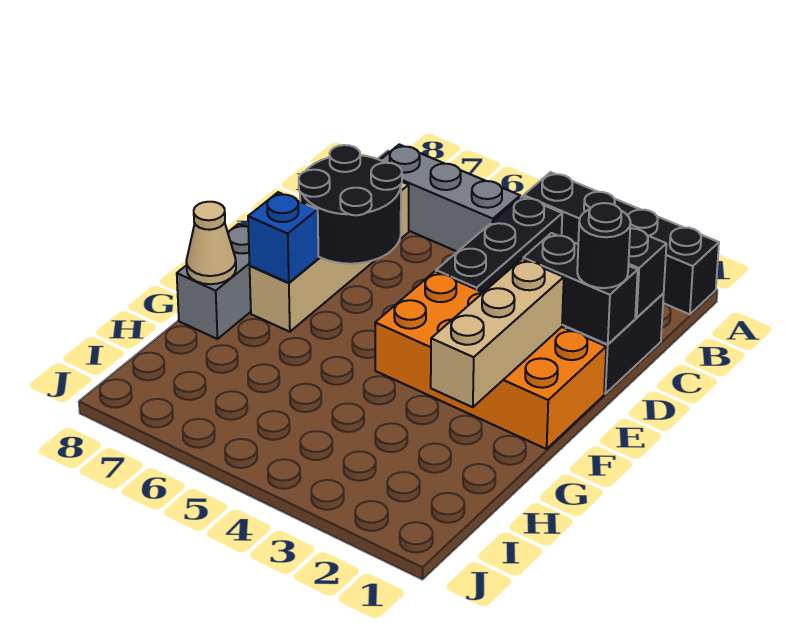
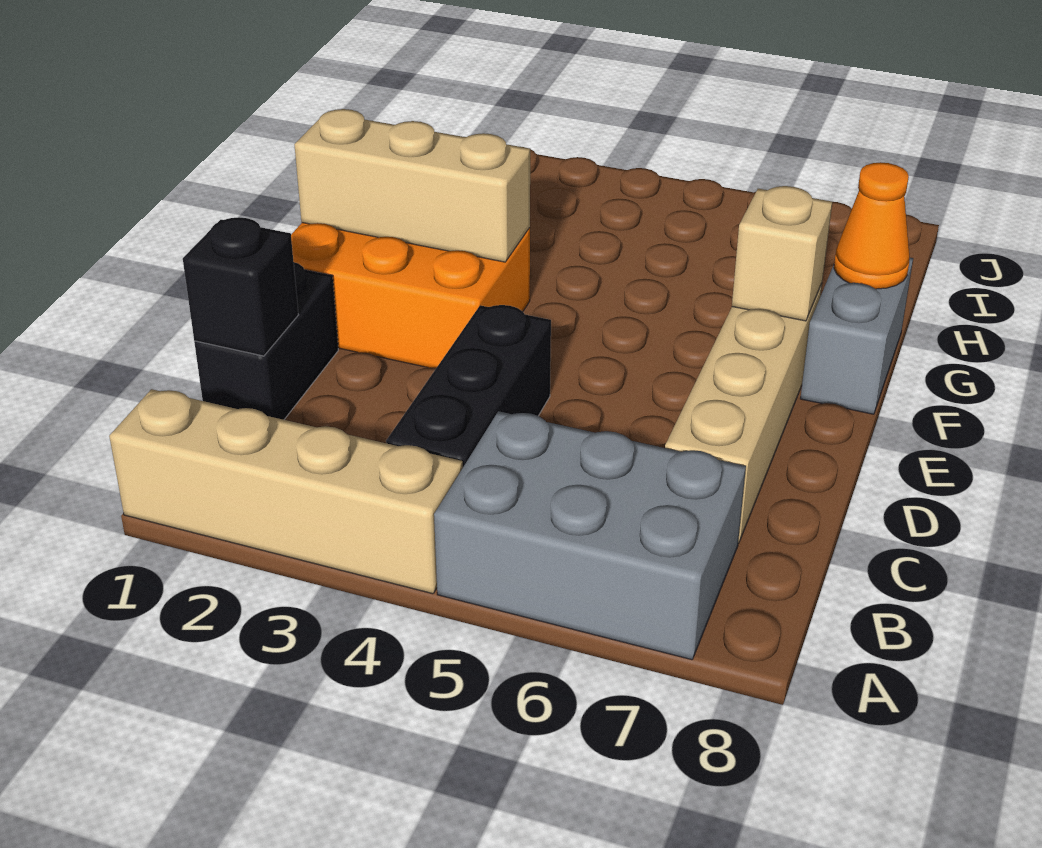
black 1x4 brick [524,172,719,314] -> tan 1x4 brick [109,389,463,594]
grey 1x3 brick [381,144,520,252] -> grey 2x3 brick [434,411,746,660]
black 1x2 brick [523,233,638,344] -> none
black 1x1 round brick [577,203,630,288] -> none
black 2x2 round brick [299,145,402,264] -> none
orange 2x4 brick [375,271,606,449] -> orange 2x3 brick [291,223,530,368]
tan 1x3 brick [431,259,564,407] -> tan 1x3 brick turned to [294,109,530,262]
blue 1x1 brick [248,192,318,283] -> tan 1x1 brick [732,186,832,321]
tan 1x1 cone [186,202,236,284] -> orange 1x1 cone [834,162,909,289]

